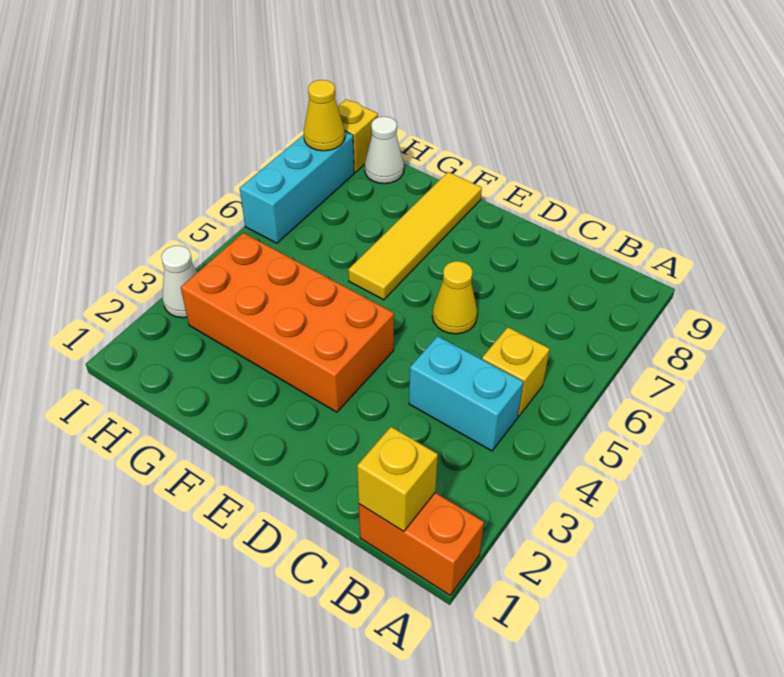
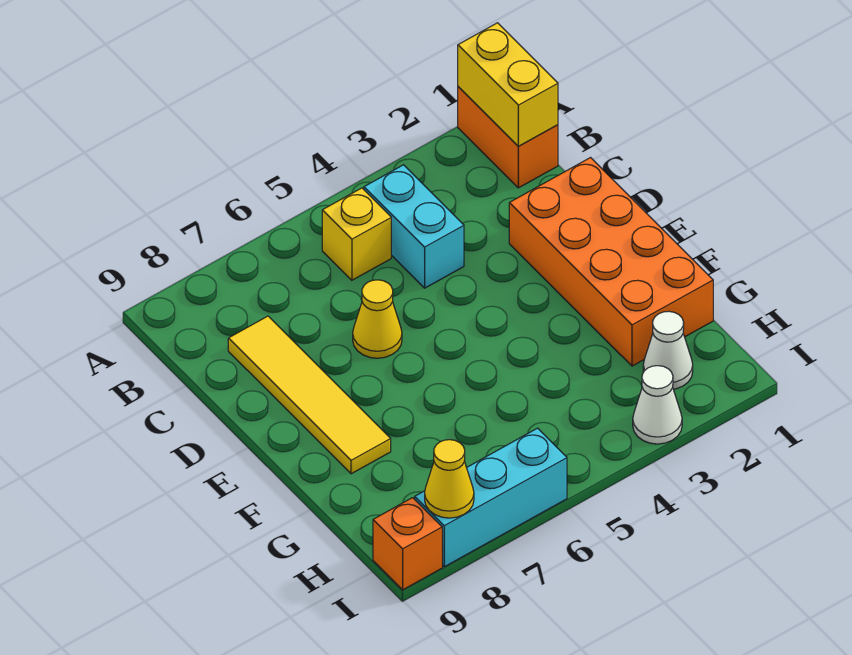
yellow 1x1 brick [357,427,438,531] -> yellow 1x2 brick [458,23,558,146]
orange 2x4 brick [181,233,394,412] -> orange 2x4 brick moved to [509,158,713,366]
yellow 1x4 tile [348,172,482,300] -> yellow 1x4 tile turned to [228,316,391,474]
white 1x1 cone [365,117,404,184] -> white 1x1 cone moved to [643,311,693,389]
yellow 1x1 brick [338,99,378,172] -> orange 1x1 brick [373,498,442,590]

